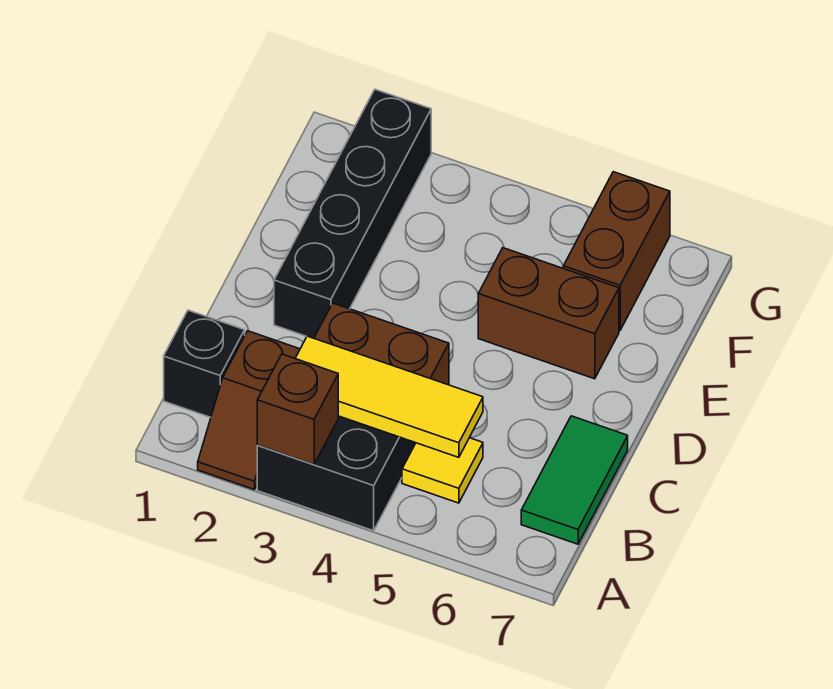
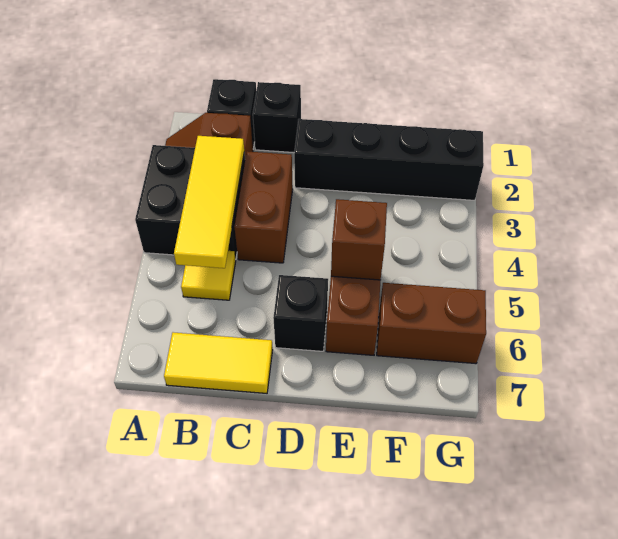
brown 1x1 brick [257,354,338,464] -> brown 1x1 brick moved to [331,199,387,280]
green 1x2 tile [521,416,628,544] -> yellow 1x2 tile [164,332,273,393]
none -> black 1x1 brick [253,82,301,153]
none -> black 1x1 brick [273,275,328,351]

